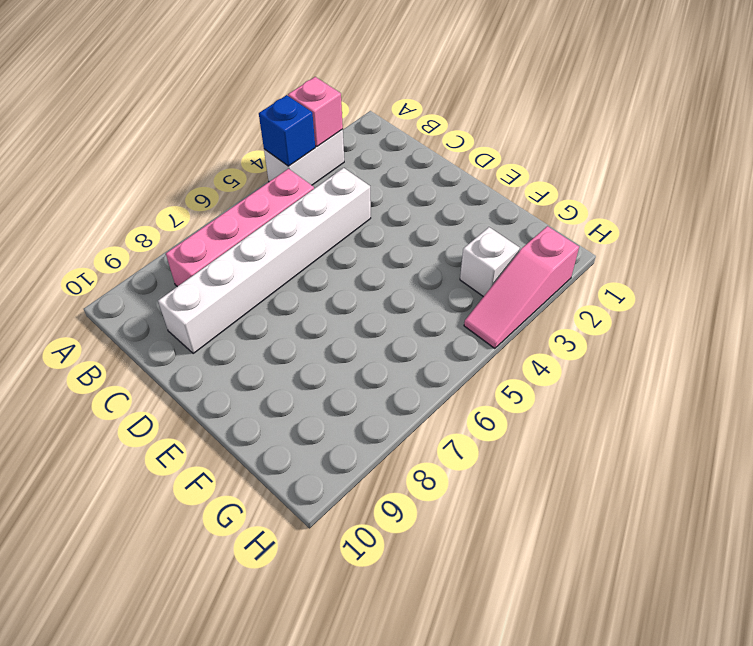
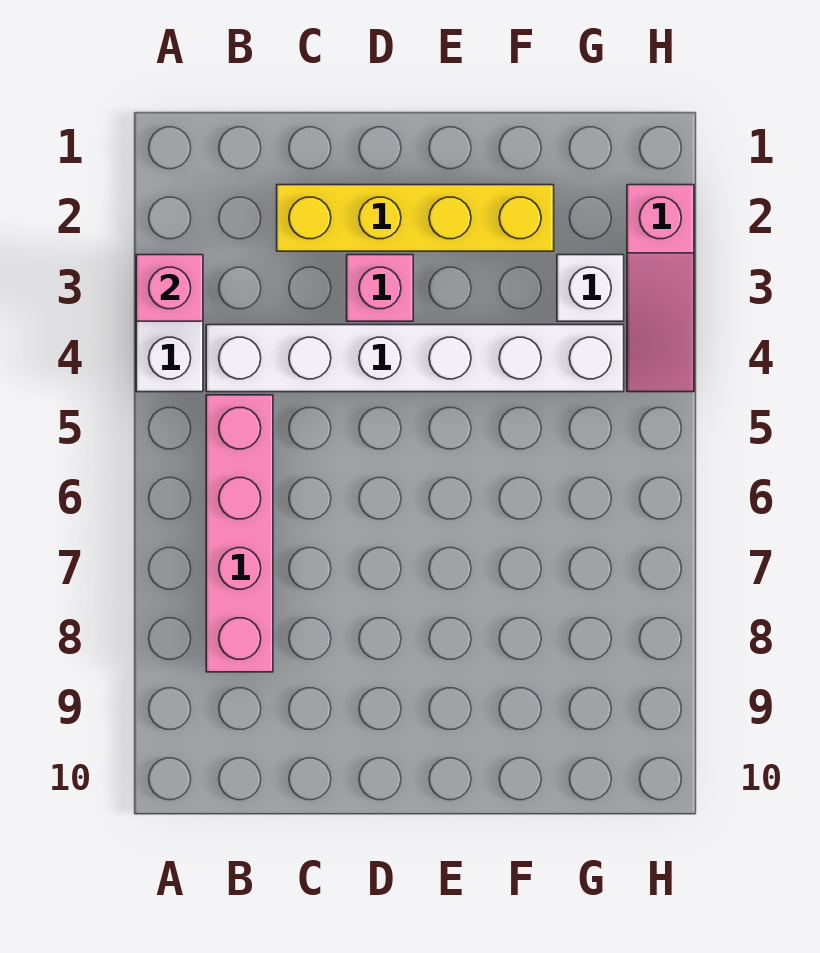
blue 1x1 brick [259,95,315,166] -> none
none -> yellow 1x4 brick [277,185,554,251]
white 1x6 brick [158,168,371,354] -> white 1x6 brick turned to [206,325,624,392]
none -> pink 1x1 brick [347,255,413,321]

